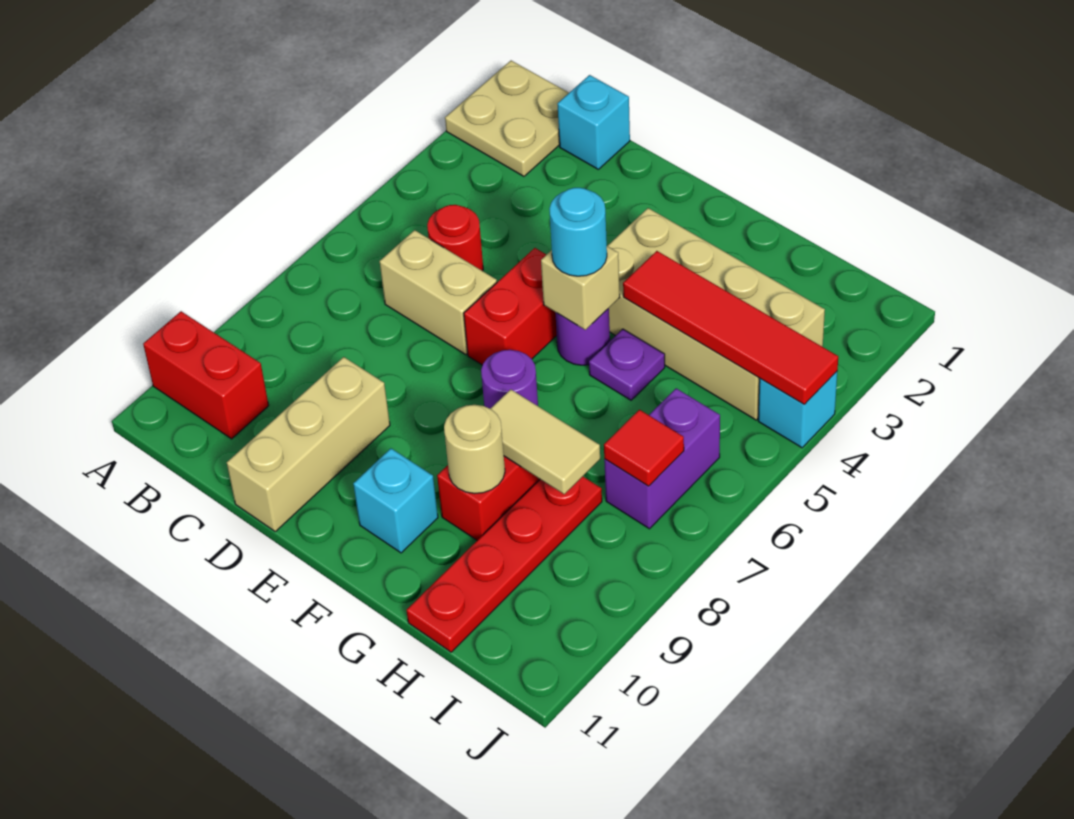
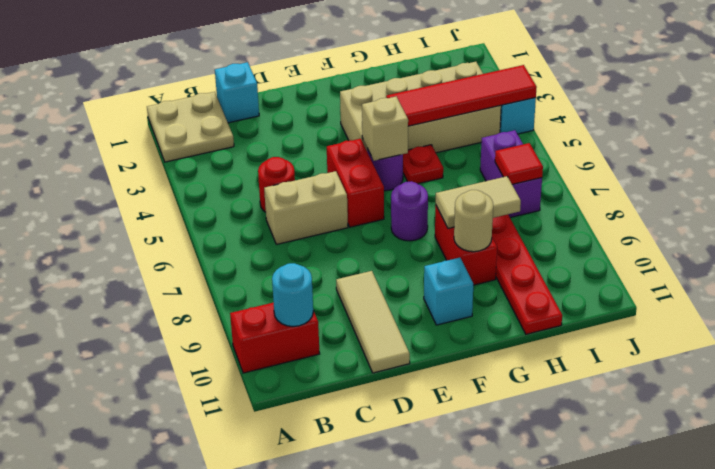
tan 1x3 brick [227,357,390,531] -> tan 1x3 tile [336,271,410,373]
cyan 1x1 round brick [549,188,607,276] -> cyan 1x1 round brick moved to [272,263,313,327]
purple 1x1 plate [589,329,665,400] -> red 1x1 plate [403,145,443,184]

